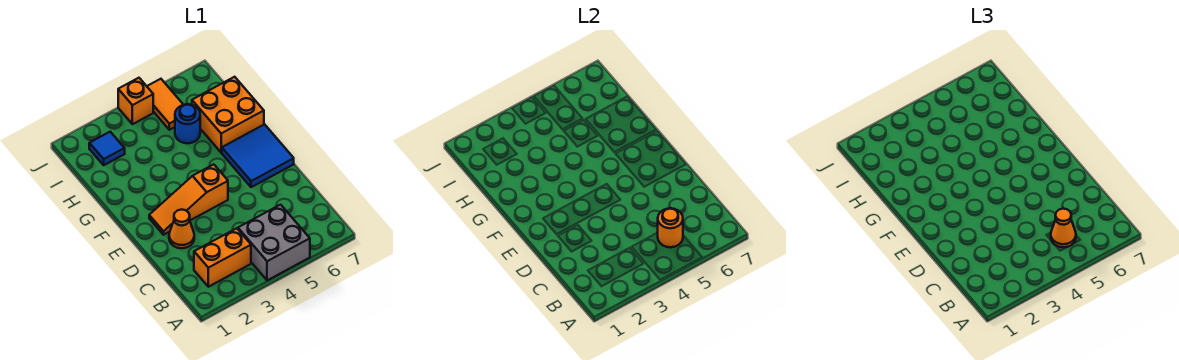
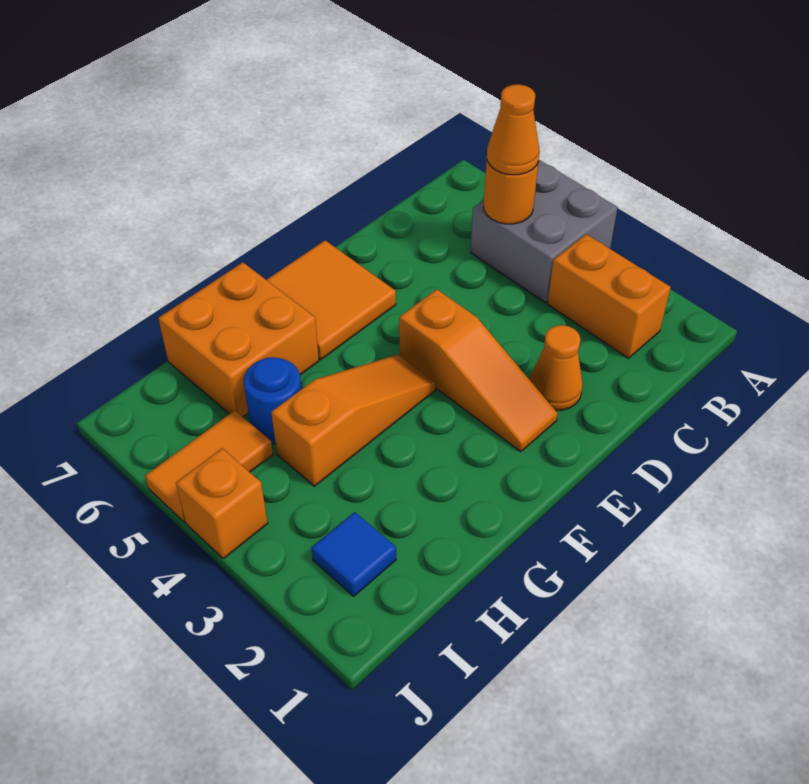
blue 2x2 tile [222,124,294,187] -> orange 2x2 tile [267,240,396,360]
none -> orange 1x3 slope [271,355,435,486]

